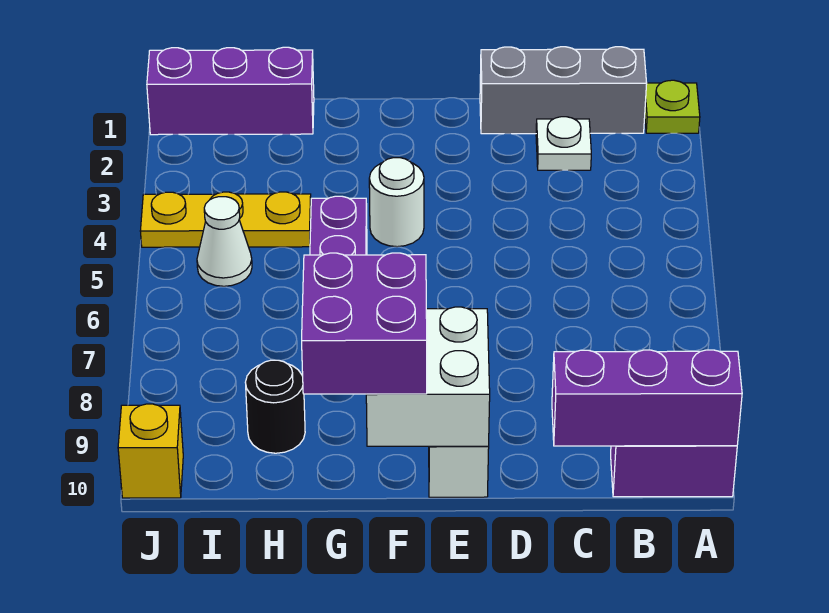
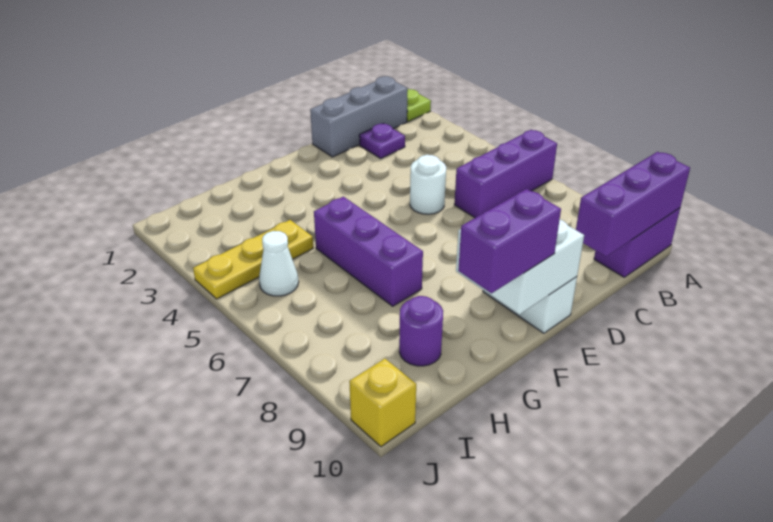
white 1x1 plate [536,117,591,170] -> purple 1x1 plate [359,123,405,158]
white 1x1 round brick [369,158,424,247] -> white 1x1 round brick moved to [410,155,446,214]
purple 2x2 brick [302,253,427,394] -> purple 1x2 brick [458,189,561,293]
purple 1x3 brick [147,47,314,135] -> purple 1x3 brick moved to [454,130,557,218]
black 1x1 round brick [245,360,305,453] -> purple 1x1 round brick [399,296,443,366]

